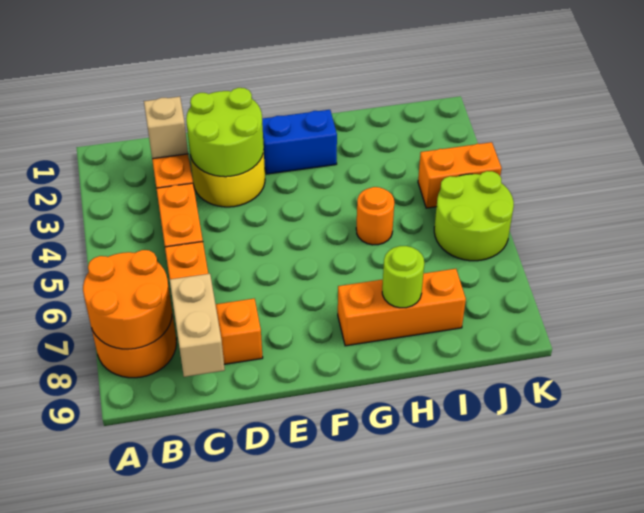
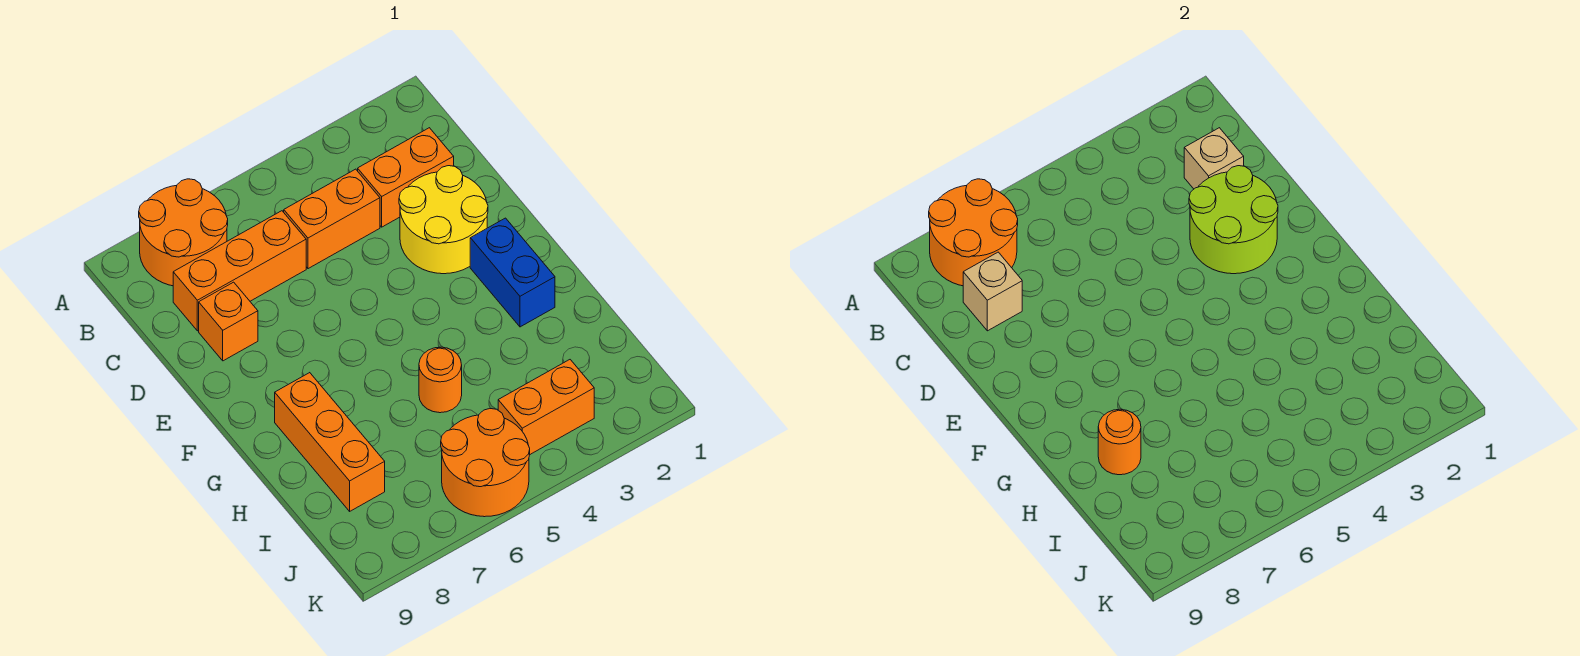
tan 1x2 brick [170,274,225,377] -> tan 1x1 brick [963,252,1022,331]
lime 1x1 round brick [382,246,424,308] -> orange 1x1 round brick [1098,409,1141,475]
orange 1x2 brick [418,142,502,208] -> orange 1x2 brick turned to [498,360,594,454]
lime 2x2 round brick [434,171,514,261] -> orange 2x2 round brick [441,409,530,517]

